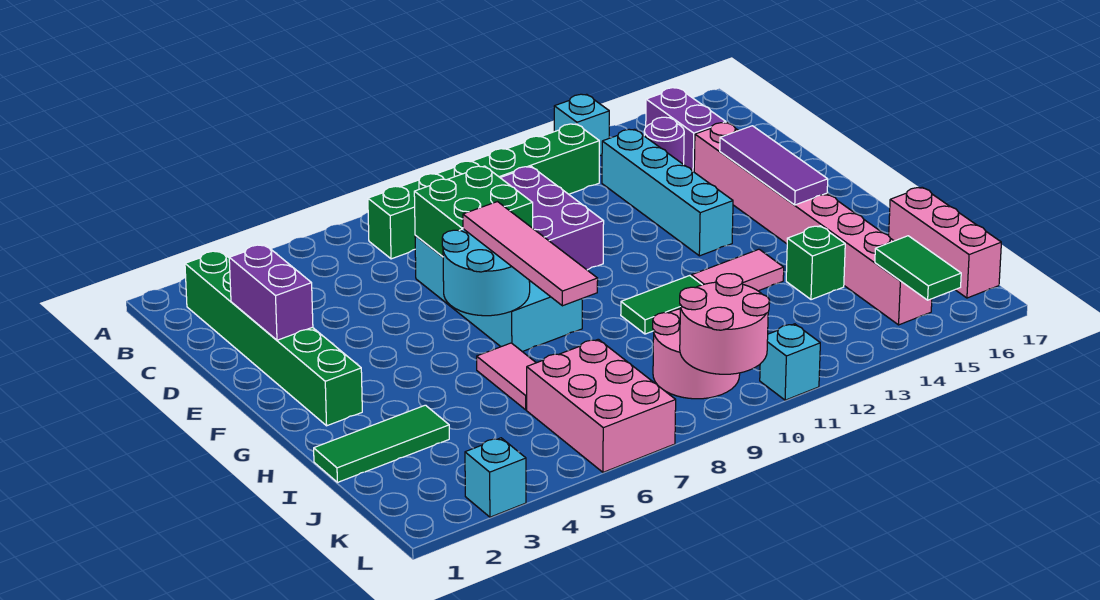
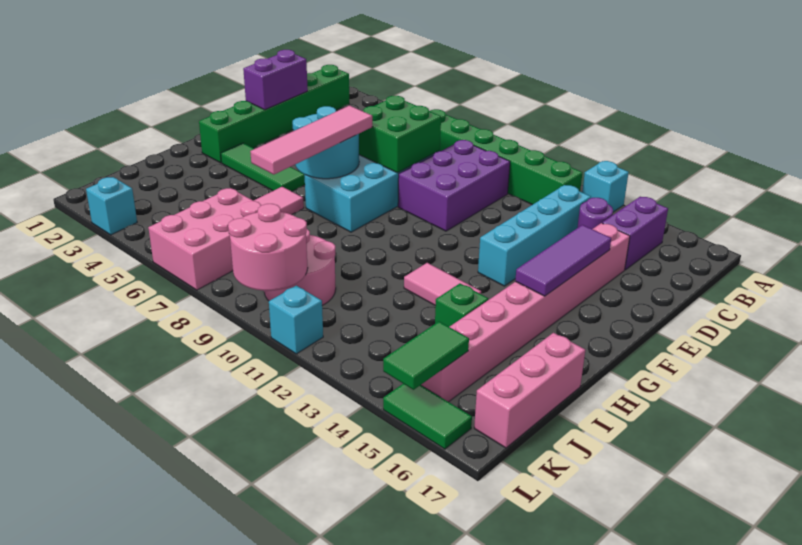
green 1x2 tile [621,276,702,334] -> green 1x2 tile moved to [383,384,472,449]
green 1x3 tile [314,405,449,482] -> green 1x3 tile moved to [221,143,305,191]

